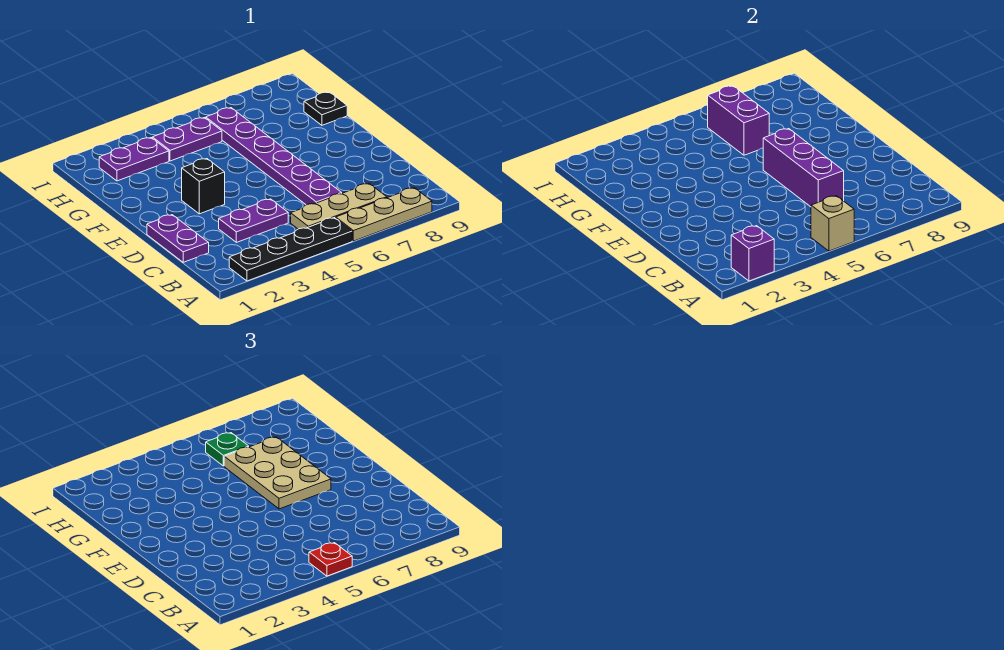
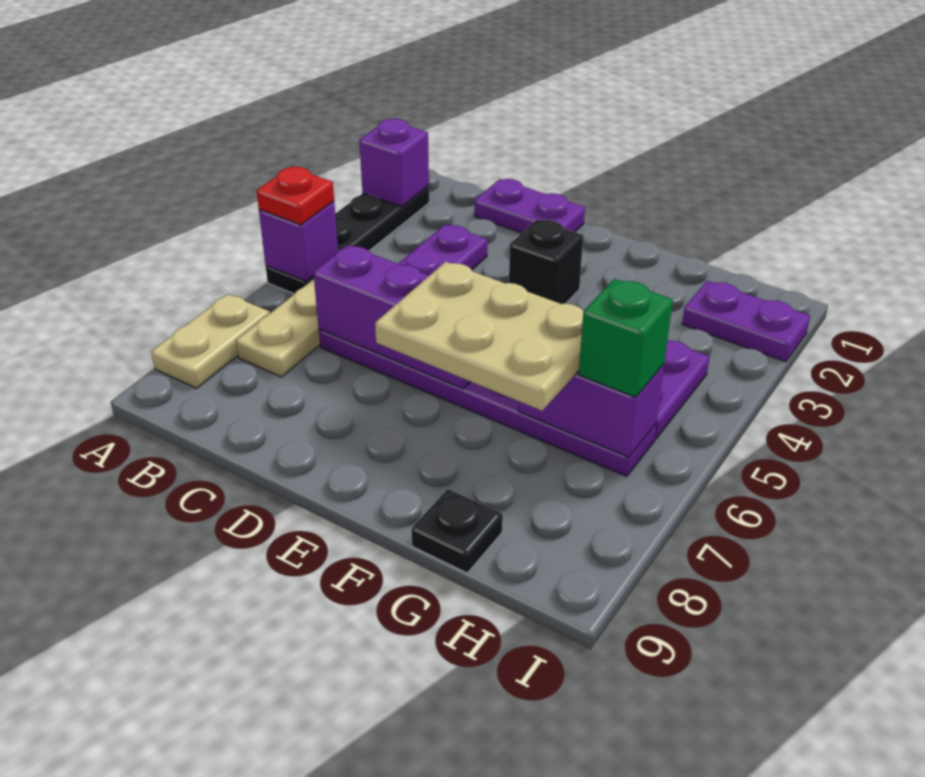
tan 1x1 brick [811,196,854,251] -> purple 1x1 brick [259,201,338,281]
tan 1x3 plate [336,188,432,241] -> tan 1x2 plate [151,294,270,388]
purple 1x2 plate [99,138,169,181] -> purple 1x2 plate turned to [682,281,810,362]
green 1x1 plate [206,433,249,466] -> green 1x1 brick [579,279,673,397]

